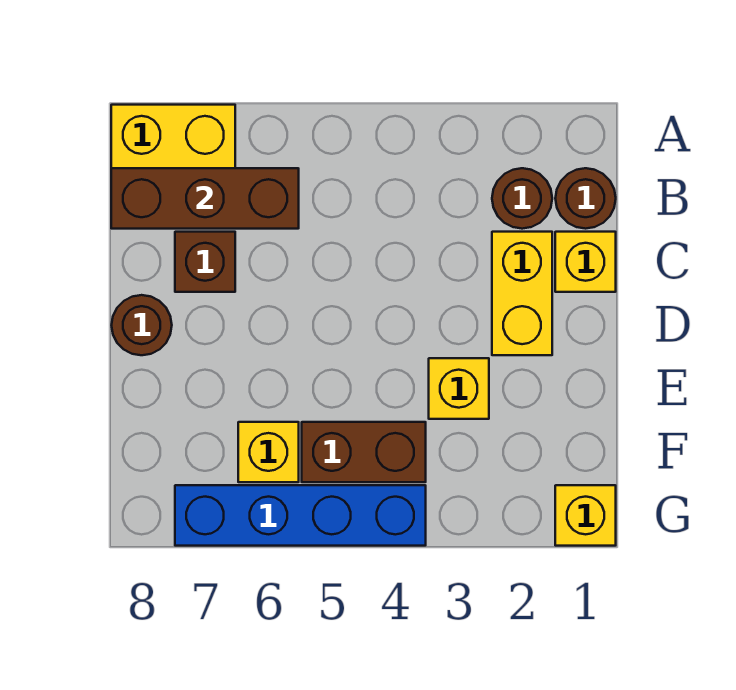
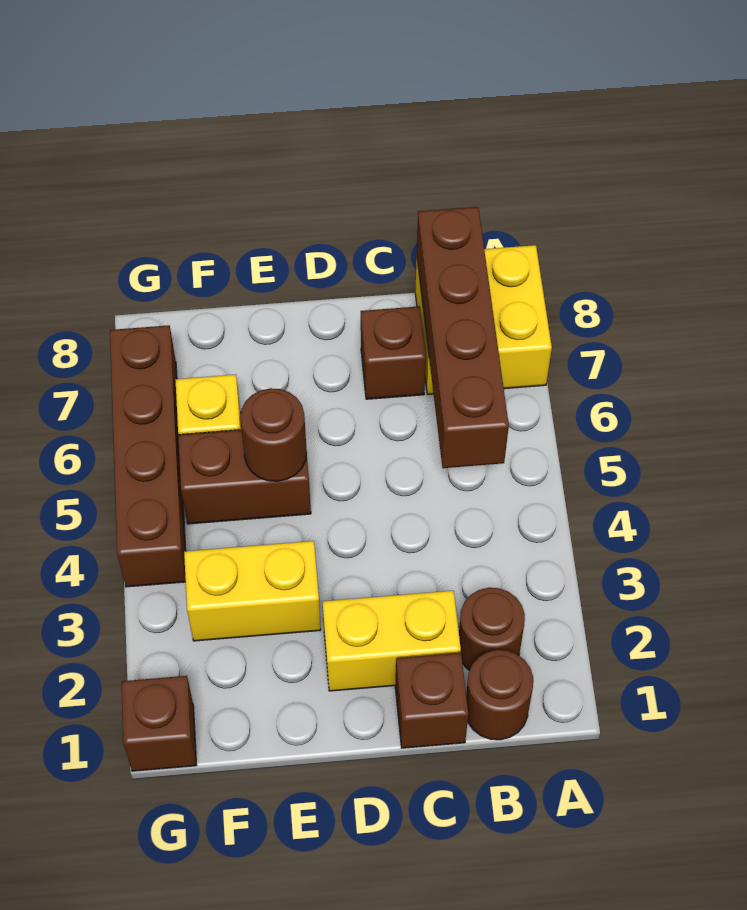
brown 1x3 brick [111,168,299,229] -> brown 1x4 brick [417,207,509,468]
yellow 1x1 brick [555,232,616,292] -> brown 1x1 brick [395,653,468,748]
brown 1x1 round brick [112,295,172,355] -> brown 1x1 round brick moved to [240,388,307,481]
yellow 1x1 brick [429,358,489,419] -> yellow 1x2 brick [184,541,321,641]
brown 1x2 brick [302,422,426,482] -> brown 1x2 brick turned to [178,430,311,524]
yellow 1x1 brick [555,485,616,546] -> brown 1x1 brick [121,676,196,771]
blue 1x4 brick [175,485,426,546] -> brown 1x4 brick [110,325,186,587]

